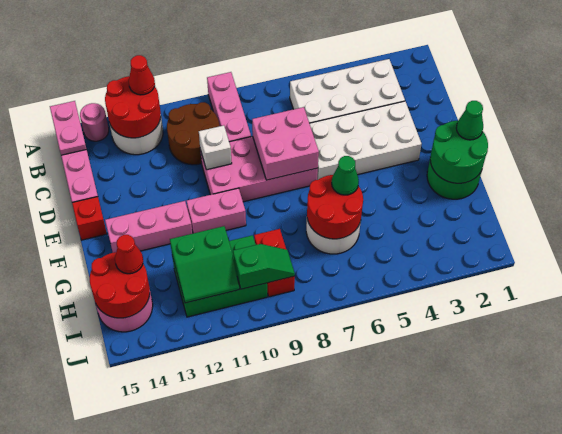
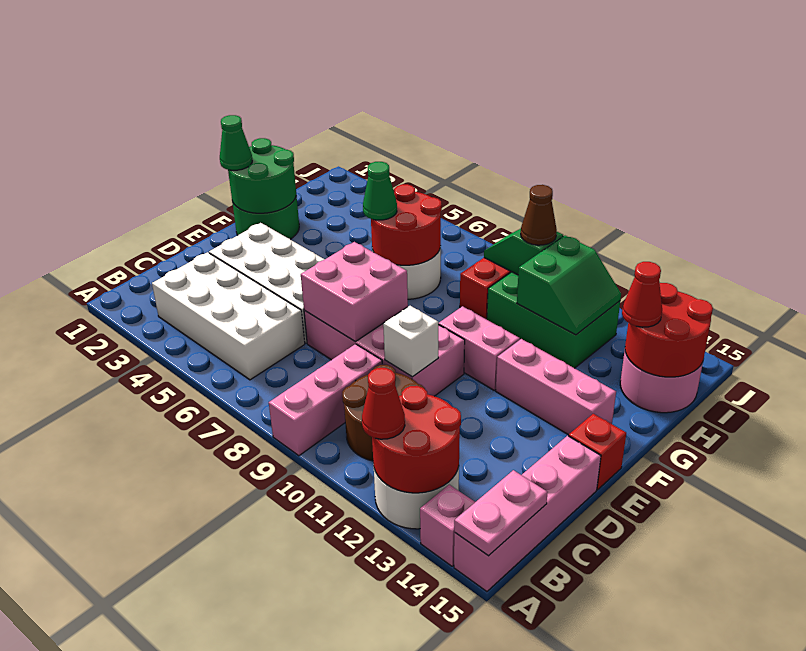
pink 1x1 round brick [80,103,109,141] -> pink 1x1 brick [420,485,475,566]
green 2x2 slope [170,226,239,303] -> green 2x2 slope turned to [517,236,621,335]
none -> brown 1x1 cone [521,185,557,245]

